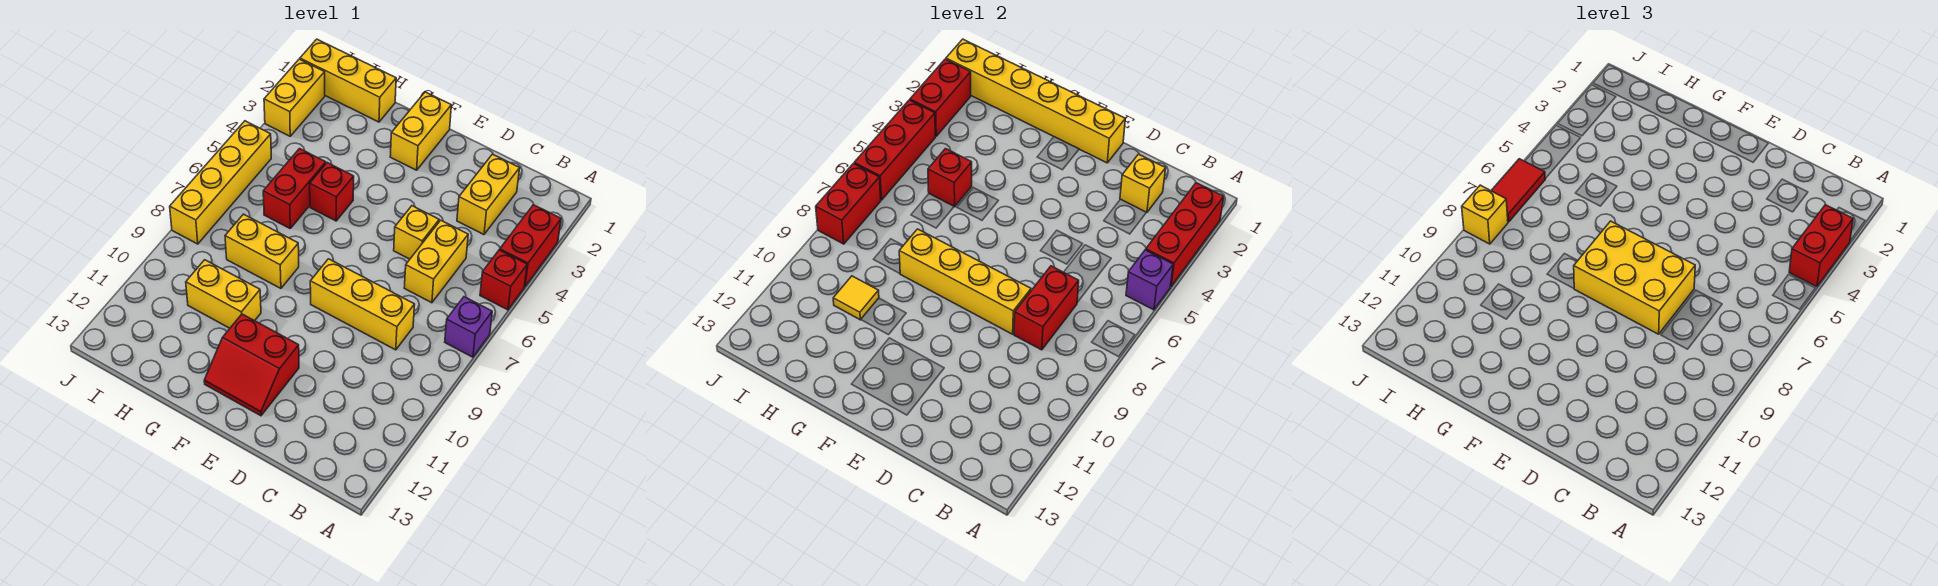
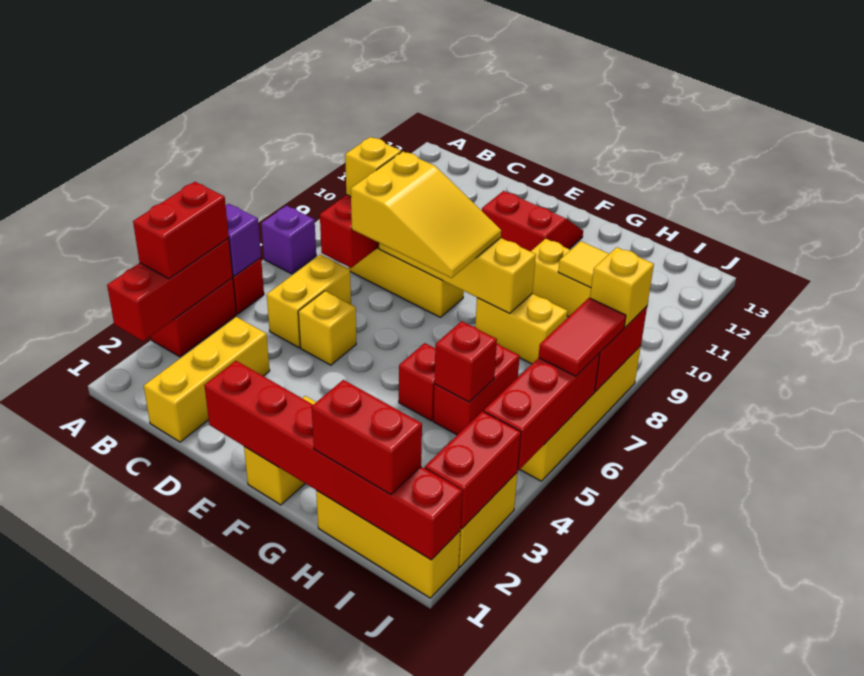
yellow 1x2 brick [457,154,520,235] -> yellow 1x3 brick [144,317,270,442]
yellow 1x1 brick [1120,154,1166,213] -> yellow 1x1 brick moved to [345,137,401,197]
yellow 2x3 brick [1574,221,1695,334] -> yellow 2x3 slope [351,151,501,278]
yellow 1x6 brick [946,39,1125,163] -> red 1x6 brick [204,361,462,560]
none -> red 1x2 brick [311,380,422,495]

